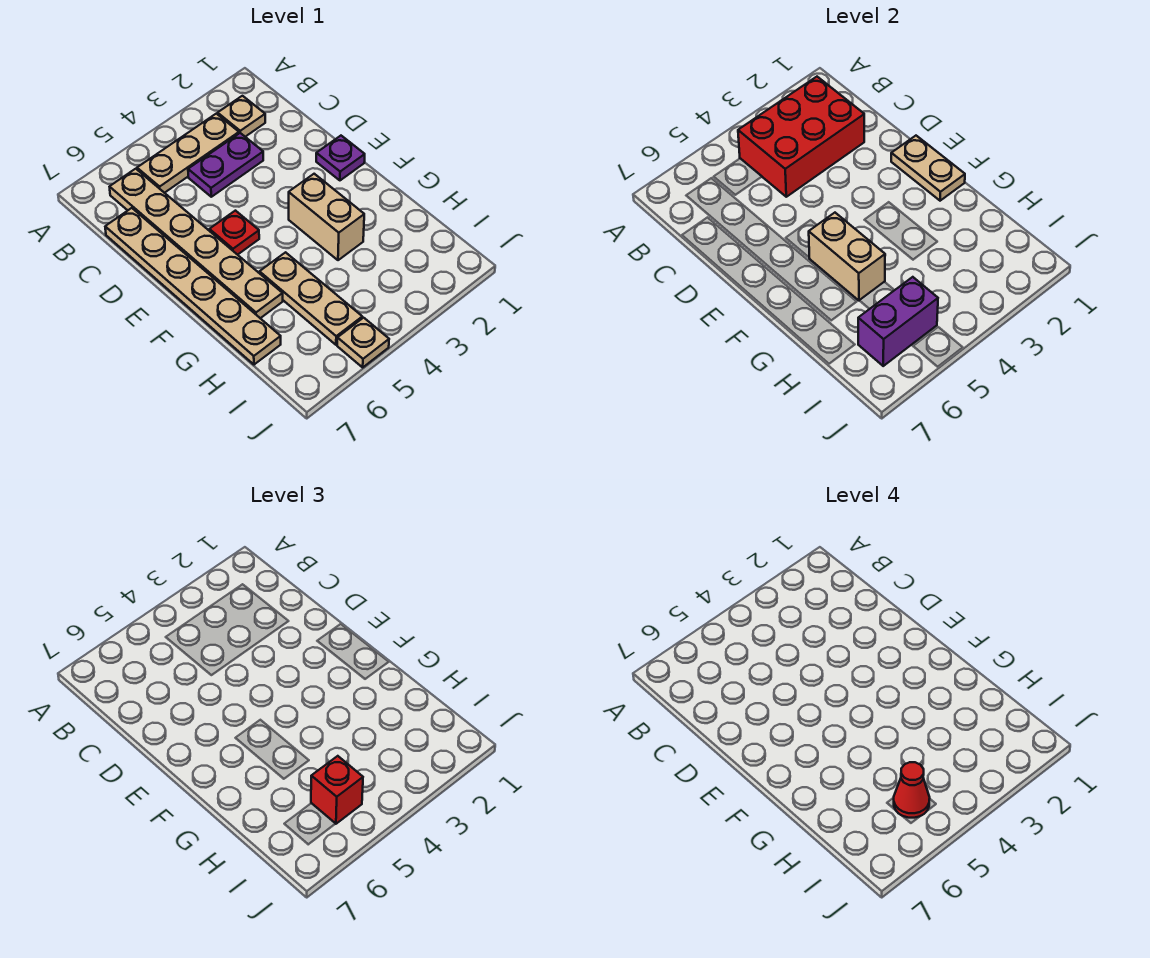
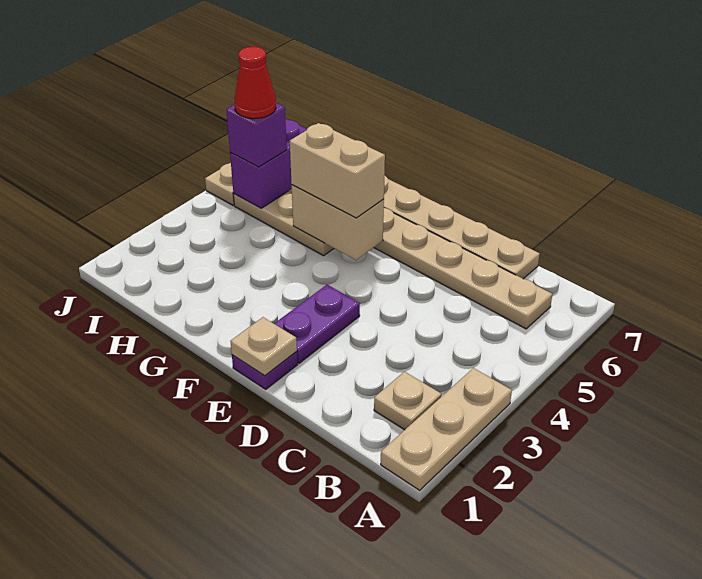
red 2x3 brick [738,77,864,197] -> none
tan 1x3 plate [137,114,239,193] -> tan 1x3 plate moved to [381,368,512,490]
purple 1x2 plate [188,133,263,197] -> purple 1x2 plate moved to [274,285,360,363]
tan 1x2 plate [891,136,965,201] -> tan 1x1 plate [230,317,297,376]
red 1x1 plate [209,211,259,255] -> none
tan 1x2 brick [289,174,364,260] -> tan 1x2 brick moved to [290,123,385,218]
red 1x1 brick [311,756,363,824] -> purple 1x1 brick [226,103,287,167]

